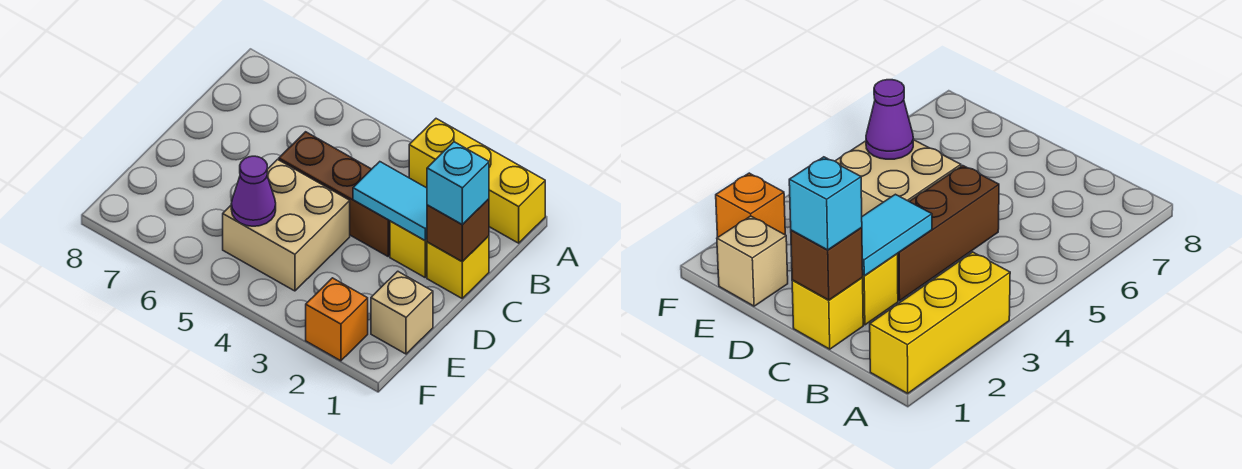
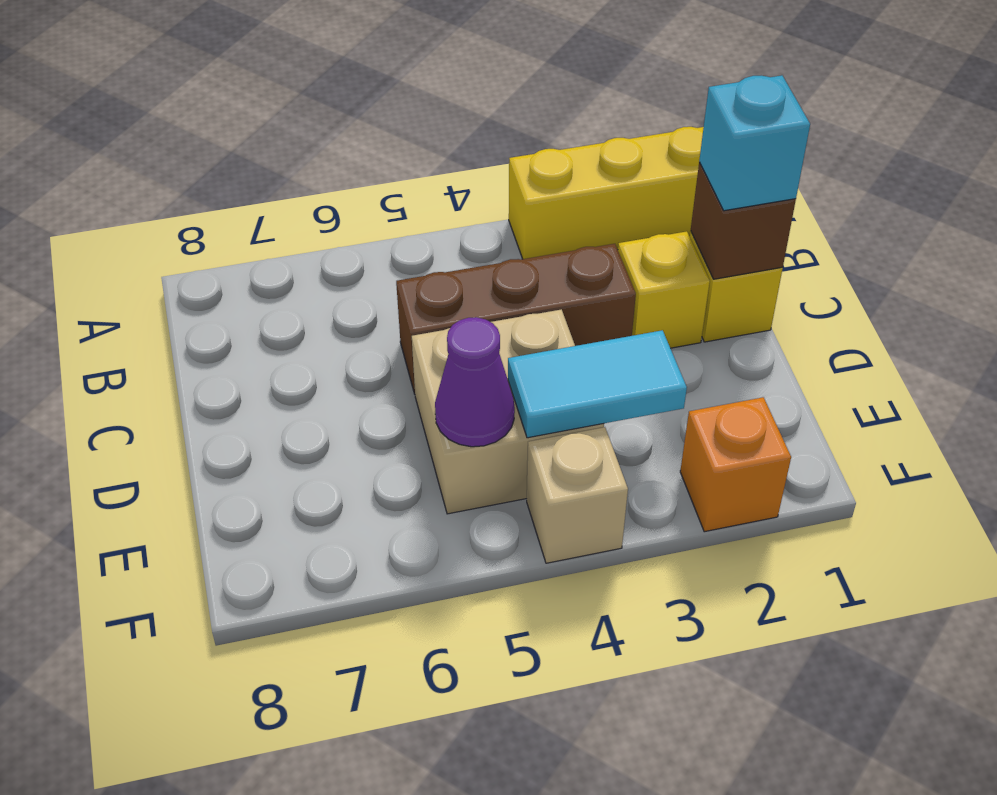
cyan 1x2 tile [353,162,427,241] -> cyan 1x2 tile moved to [508,330,687,438]
tan 1x1 brick [371,271,433,354] -> tan 1x1 brick moved to [527,427,628,563]

